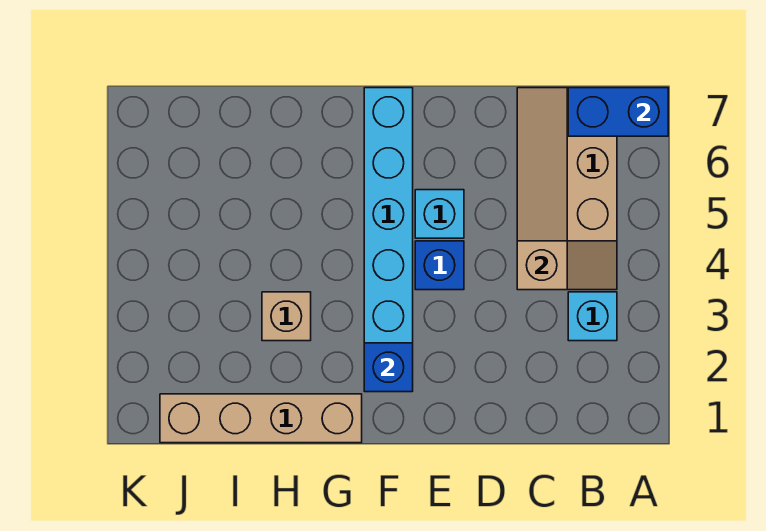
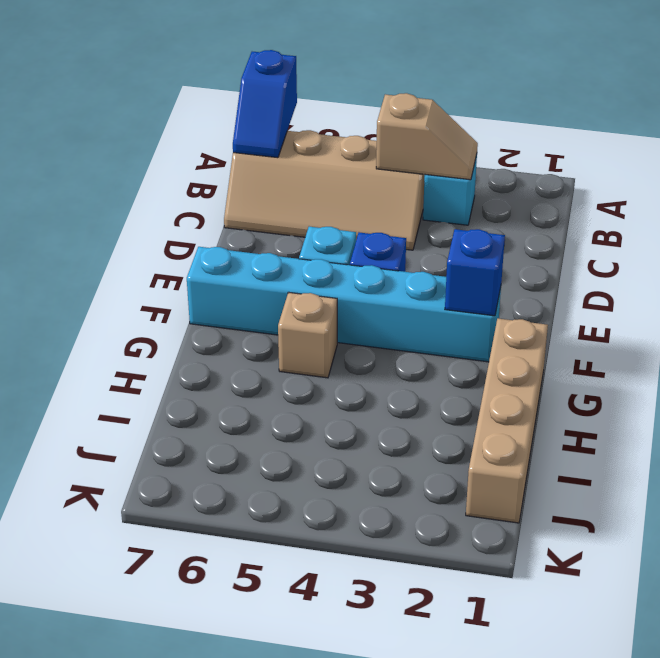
blue 1x2 brick [568,88,668,136] -> blue 1x2 slope [233,50,297,158]
tan 1x2 slope [517,241,617,290] -> tan 1x2 slope turned to [376,93,478,180]
tan 1x1 brick [262,292,311,341] -> tan 1x1 brick moved to [278,292,337,378]

